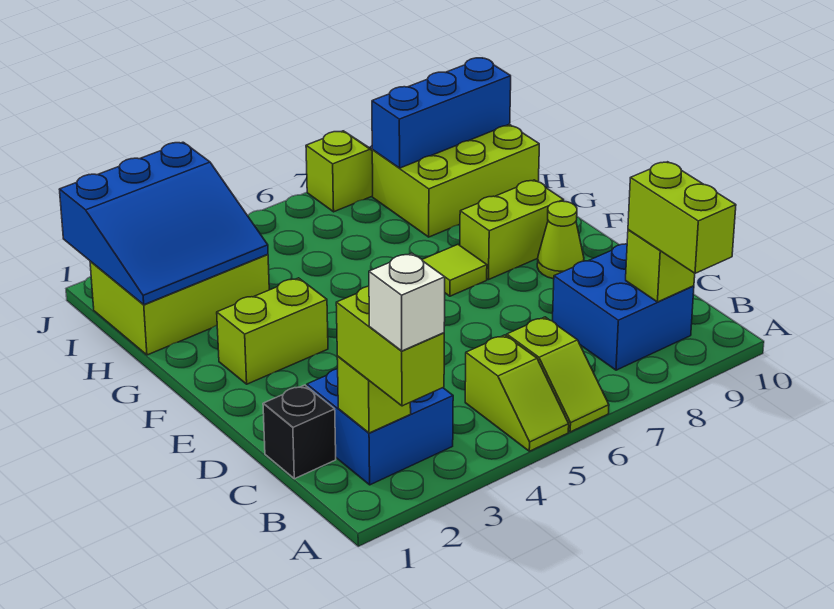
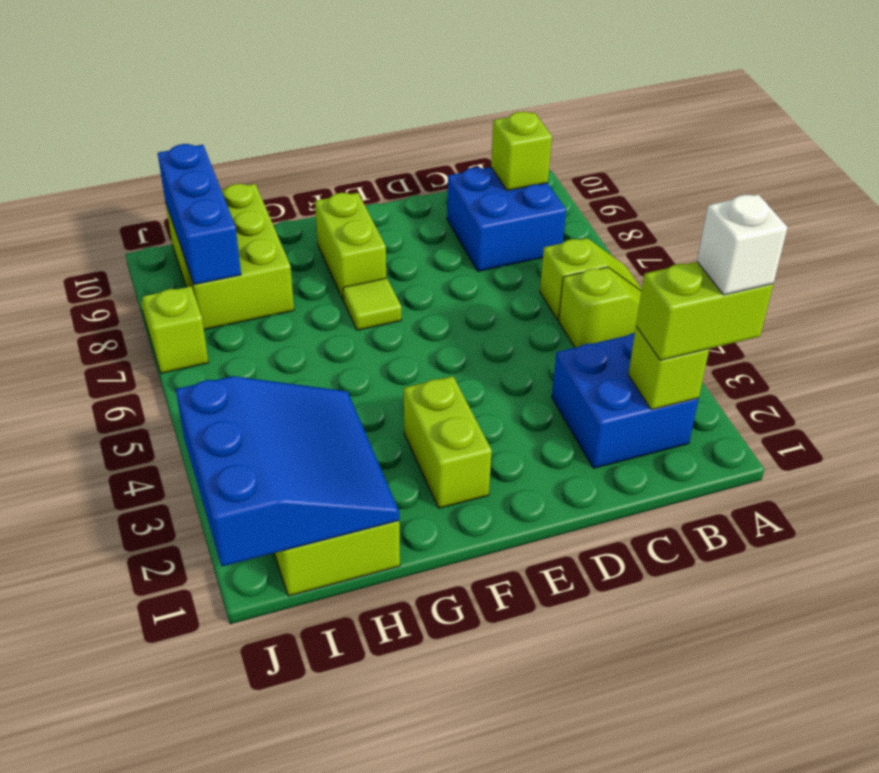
lime 1x2 brick [628,162,736,273] -> none
black 1x1 brick [263,385,336,479] -> none
lime 1x1 cone [537,201,584,279] -> none

